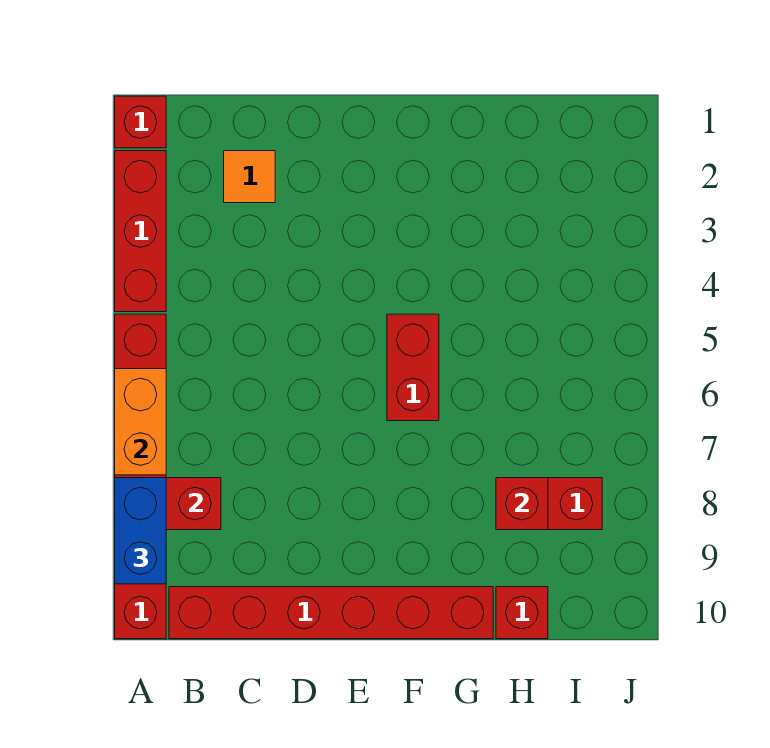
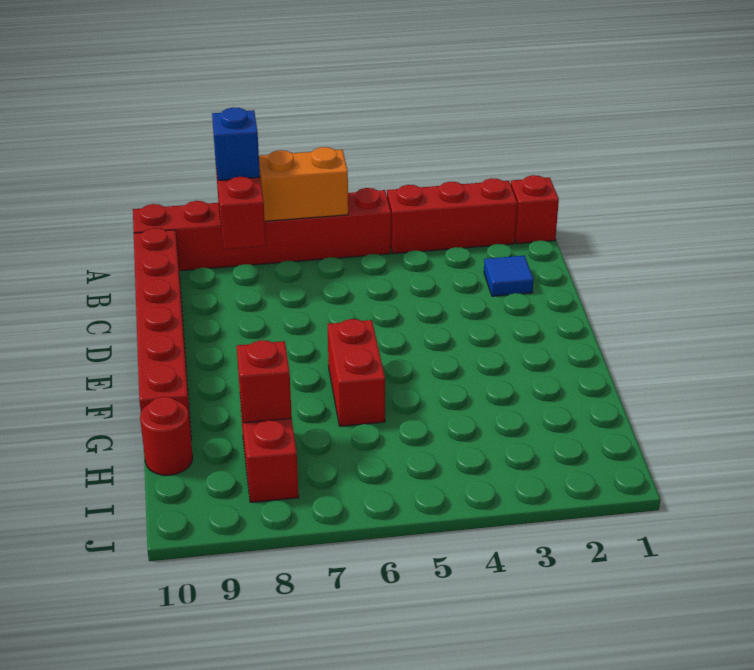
blue 1x2 brick [115,478,166,584] -> blue 1x1 brick [212,107,260,180]
orange 1x1 tile [224,151,275,203] -> blue 1x1 tile [484,256,533,296]
red 1x2 brick [387,314,439,421] -> red 1x2 brick turned to [328,319,385,426]
red 1x1 brick [496,587,548,639] -> red 1x1 round brick [140,397,193,475]

